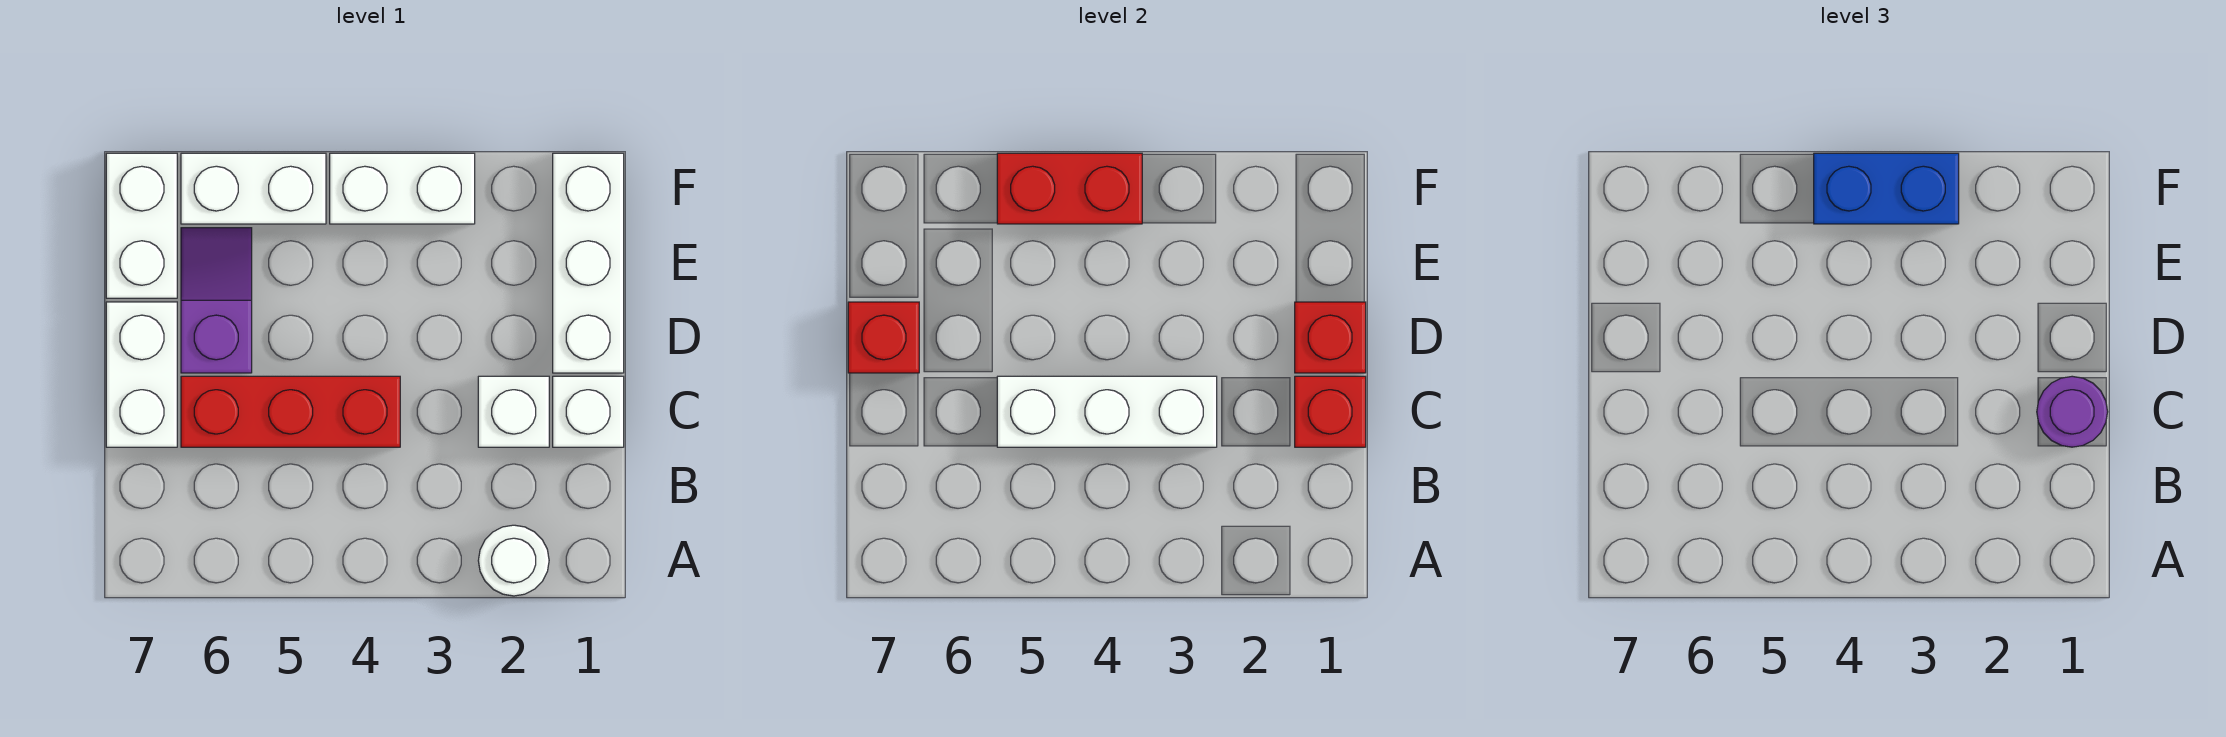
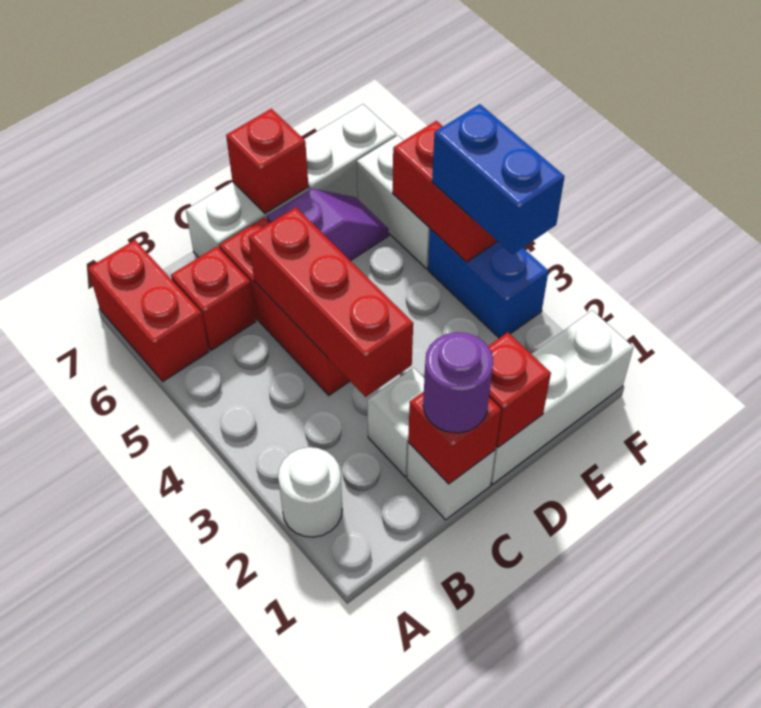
none -> red 1x2 brick [88,240,209,381]
none -> red 1x1 brick [171,247,256,350]
white 1x3 brick [997,376,1217,447] -> red 1x3 brick [249,207,413,397]
white 1x2 brick [330,153,475,224] -> blue 1x2 brick [428,229,548,338]

